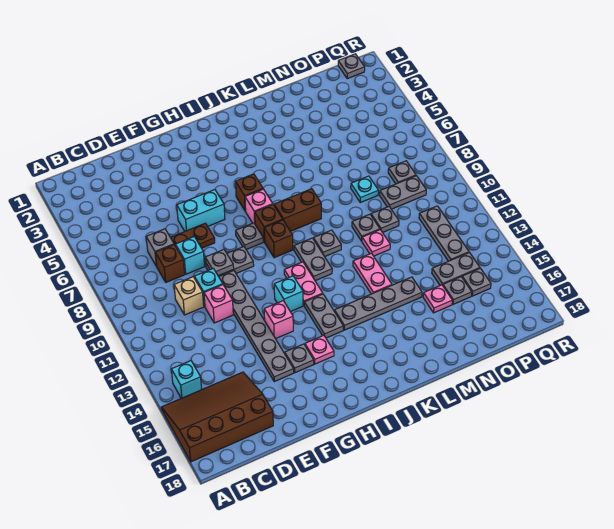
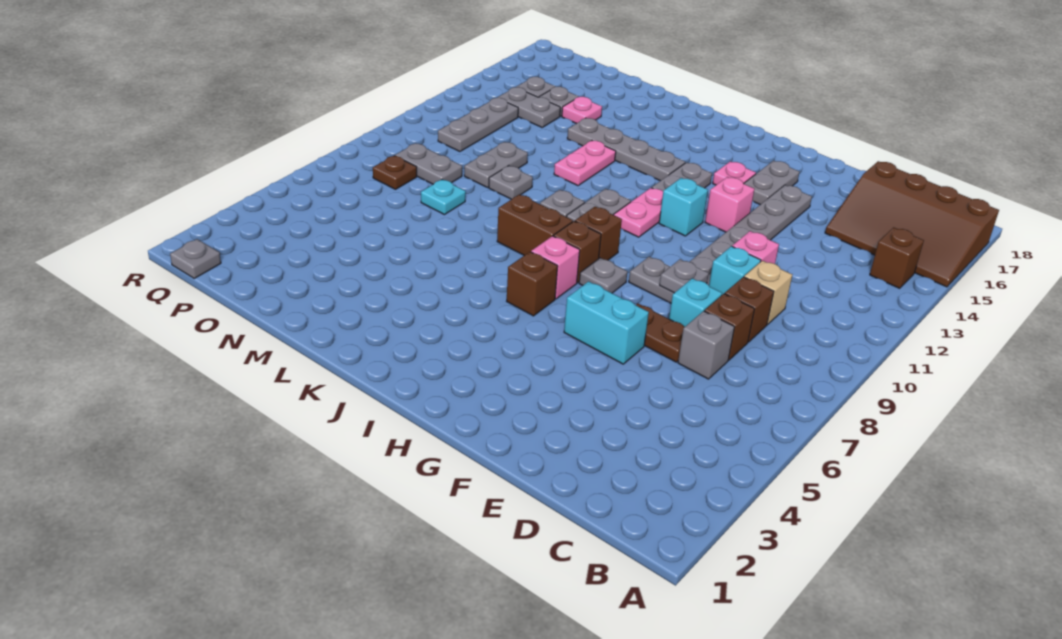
cyan 1x1 brick [171,361,202,398] -> brown 1x1 brick [870,227,924,288]
none -> brown 1x1 brick [725,277,774,342]
grey 1x1 plate [285,344,314,373] -> grey 1x2 plate [744,161,799,205]
pink 1x1 plate [362,230,390,256] -> none
grey 1x1 plate [371,207,399,233] -> grey 1x2 plate [464,142,528,187]
grey 1x1 plate [388,161,416,184] -> brown 1x1 plate [373,156,417,189]

